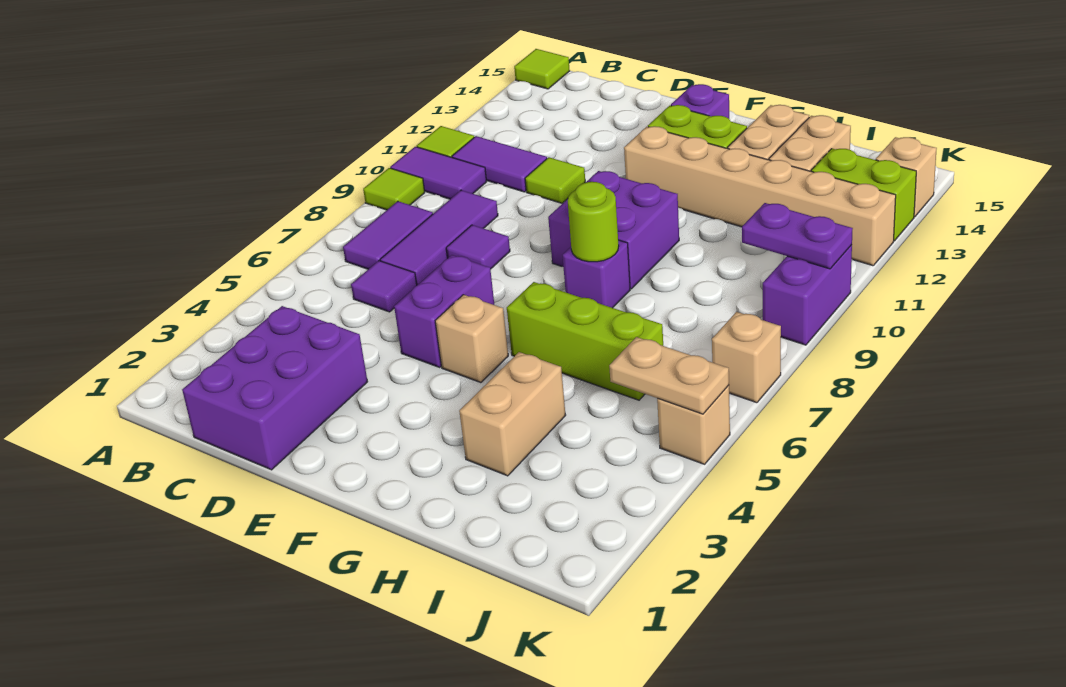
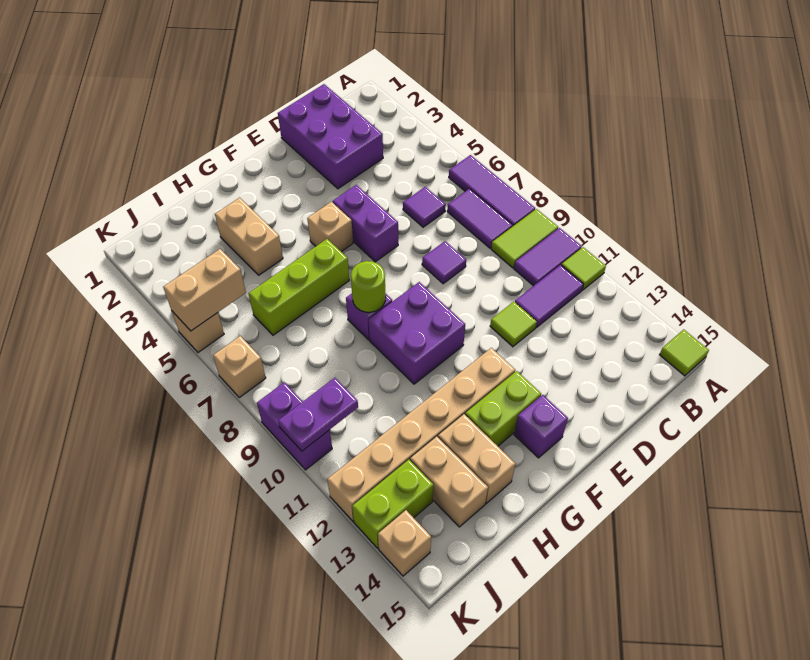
lime 1x1 tile [363,168,425,210] -> lime 1x2 tile [491,209,558,268]
purple 1x3 tile [380,190,498,285] -> purple 1x3 tile moved to [449,155,535,226]
tan 1x2 plate [609,337,729,414] -> tan 1x2 brick [163,249,246,331]

